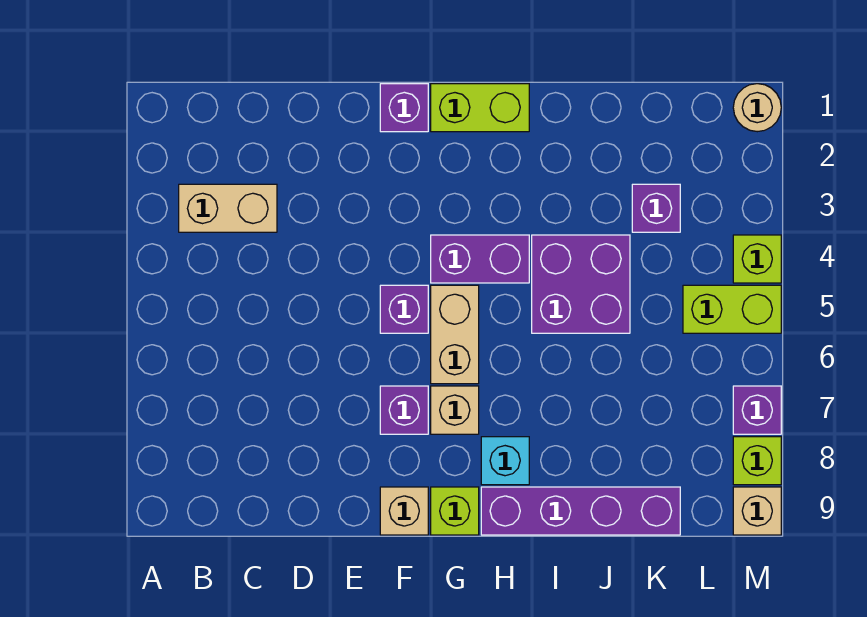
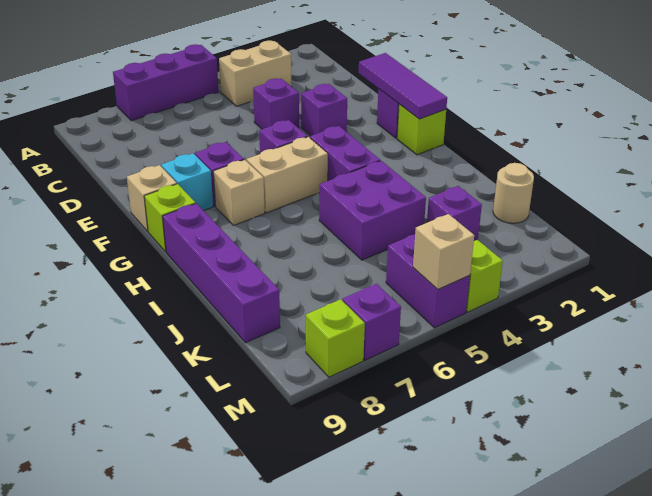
none -> purple 1x3 brick [113,44,219,121]
tan 1x2 brick [179,184,277,232] -> tan 1x2 brick turned to [219,41,292,106]
none -> purple 1x1 brick [253,78,299,129]
none -> purple 1x3 tile [359,53,447,119]
none -> purple 1x1 brick [301,84,347,136]
lime 1x2 brick [431,84,529,132] -> lime 1x1 brick [397,104,446,155]
cyan 1x1 brick [481,437,529,485] -> cyan 1x1 brick moved to [161,154,213,211]
lime 1x2 brick [683,285,781,333] -> purple 1x2 brick [386,234,470,328]
tan 1x1 round brick [733,84,781,132] -> tan 1x1 round brick moved to [493,163,534,223]
tan 1x1 brick [733,487,781,535] -> tan 1x1 brick moved to [413,214,474,289]

